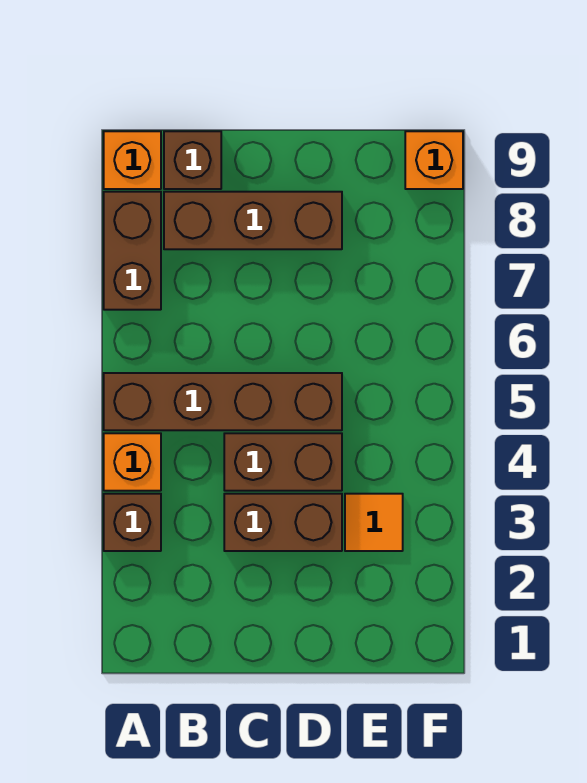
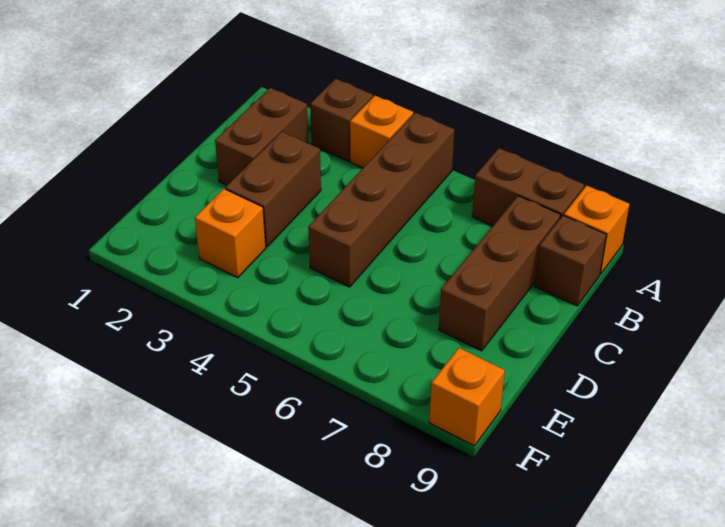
brown 1x2 brick [224,433,342,491] -> brown 1x2 brick moved to [215,88,308,185]
orange 1x1 tile [345,494,403,551] -> orange 1x1 brick [195,189,266,278]

